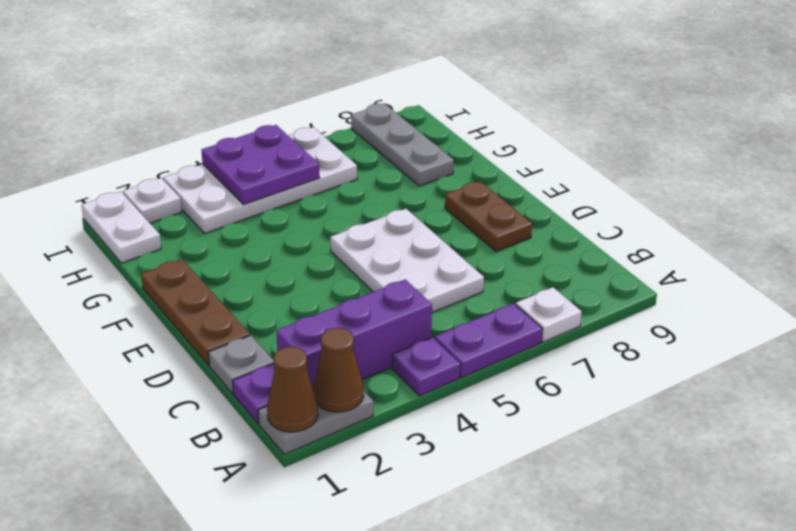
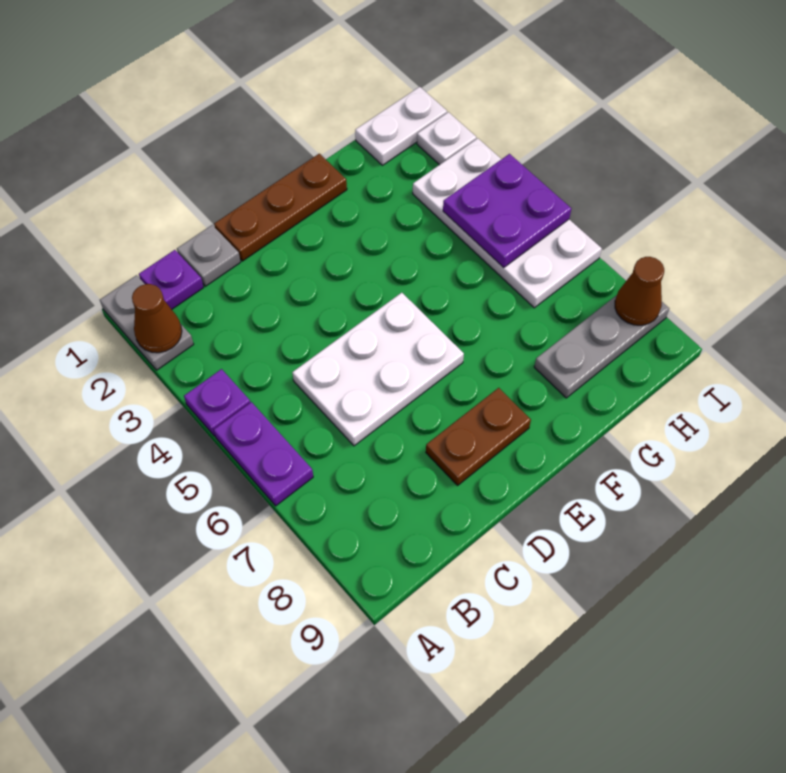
brown 1x1 cone [267,347,318,432] -> brown 1x1 cone moved to [615,257,664,325]
white 1x1 plate [516,287,582,342] -> none
purple 1x3 brick [276,279,432,387] -> none

